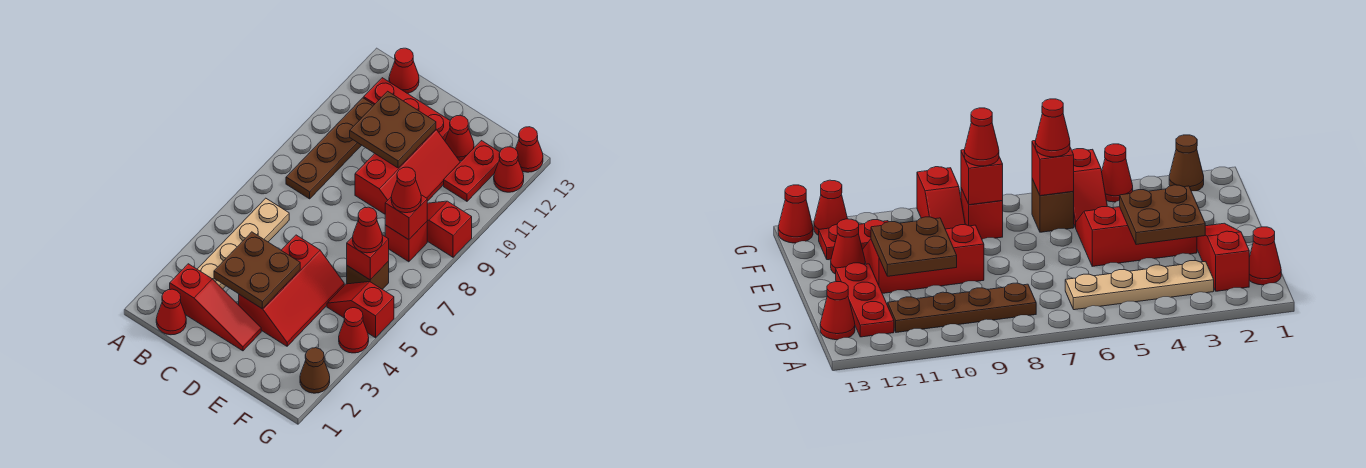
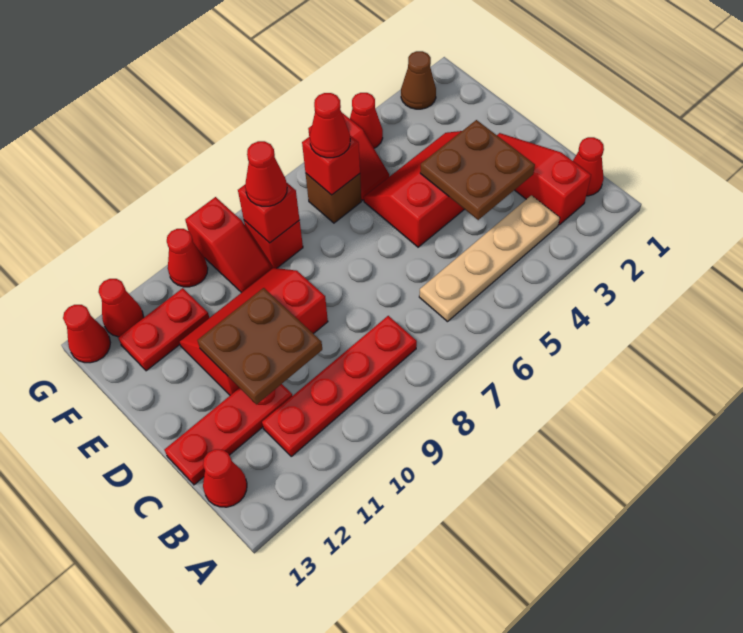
brown 1x4 plate [286,98,374,199] -> red 1x4 plate [262,316,417,456]
red 1x3 plate [364,78,450,140] -> red 1x3 plate turned to [164,384,292,485]
red 1x1 cone [445,115,474,161] -> red 1x1 cone moved to [167,229,208,287]

